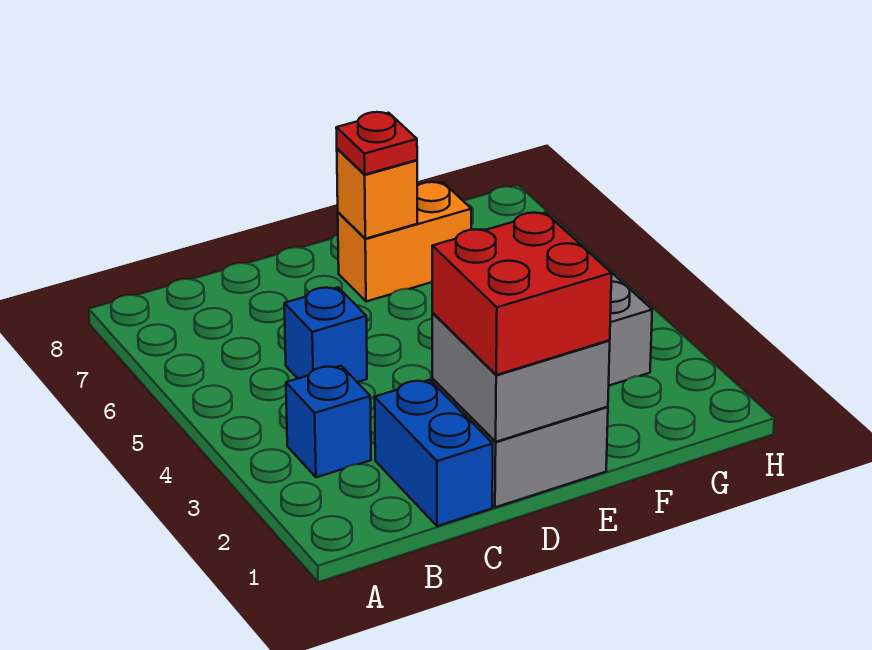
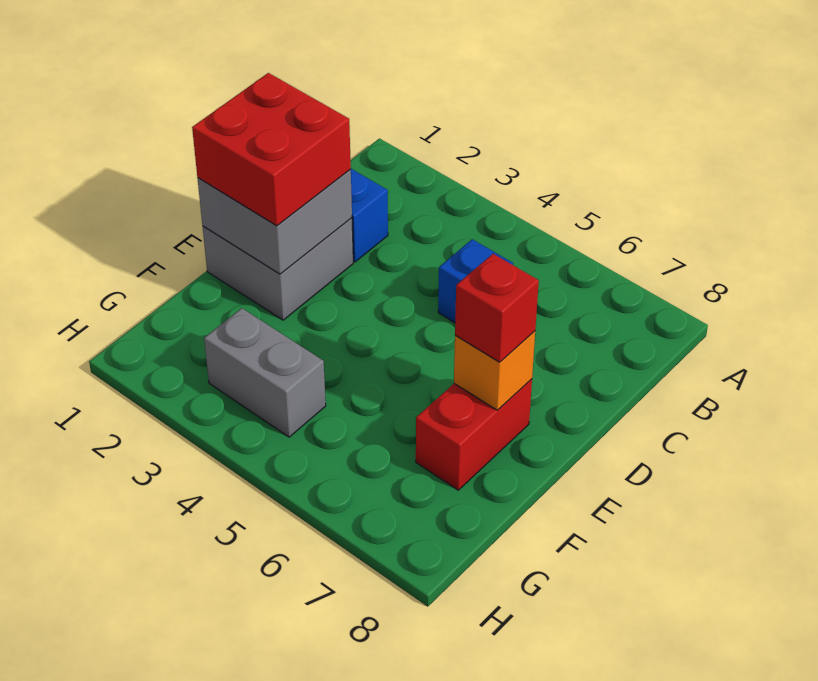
blue 1x1 brick [286,366,371,477] -> none
orange 1x2 brick [338,182,471,302] -> red 1x2 brick [416,379,532,490]
red 1x1 plate [336,112,417,174] -> red 1x1 brick [455,254,539,362]

